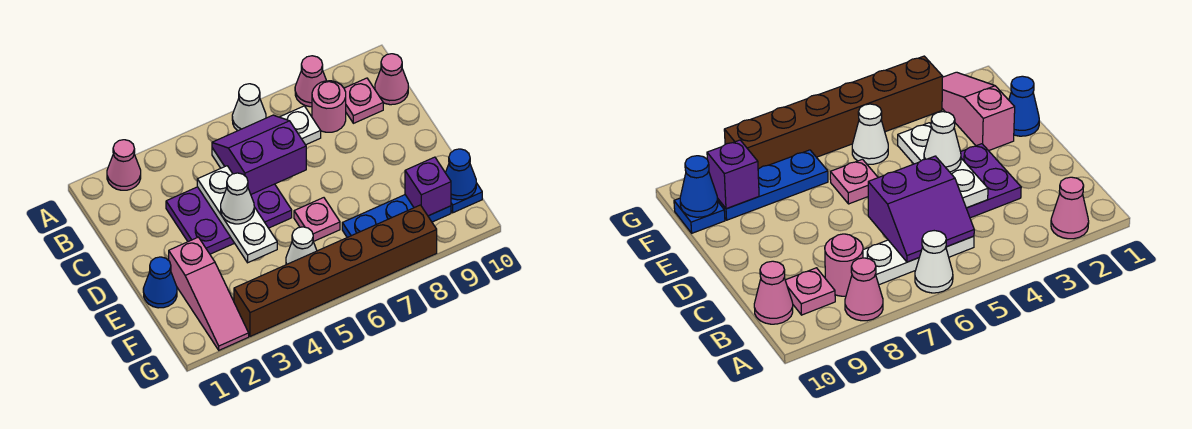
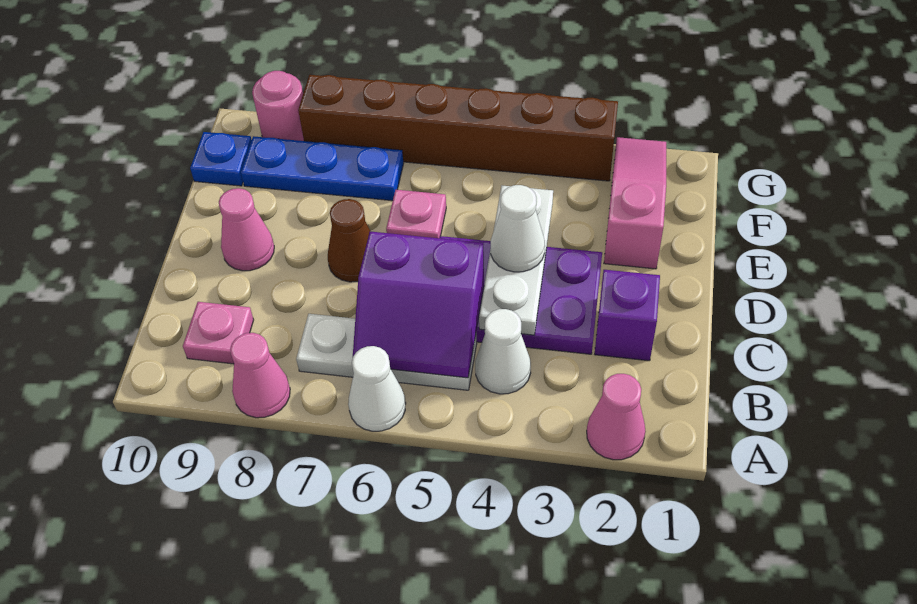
pink 1x1 round brick [312,81,346,132] -> pink 1x1 round brick moved to [252,71,304,141]
pink 1x1 cone [375,54,408,105] -> pink 1x1 cone moved to [219,188,274,271]
none -> brown 1x1 cone [328,199,370,282]
blue 1x1 cone [143,257,177,308] -> none
white 1x1 cone [286,227,317,265] -> white 1x1 cone moved to [475,309,531,394]
purple 1x1 brick [405,157,451,216] -> purple 1x1 brick moved to [595,270,660,361]
blue 1x1 cone [445,149,476,200] -> none

